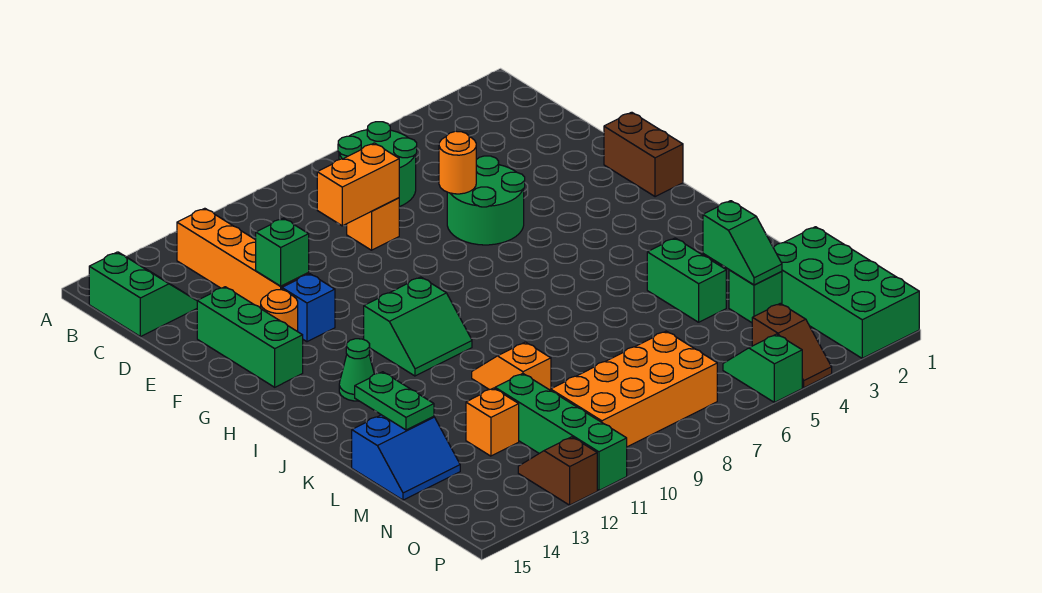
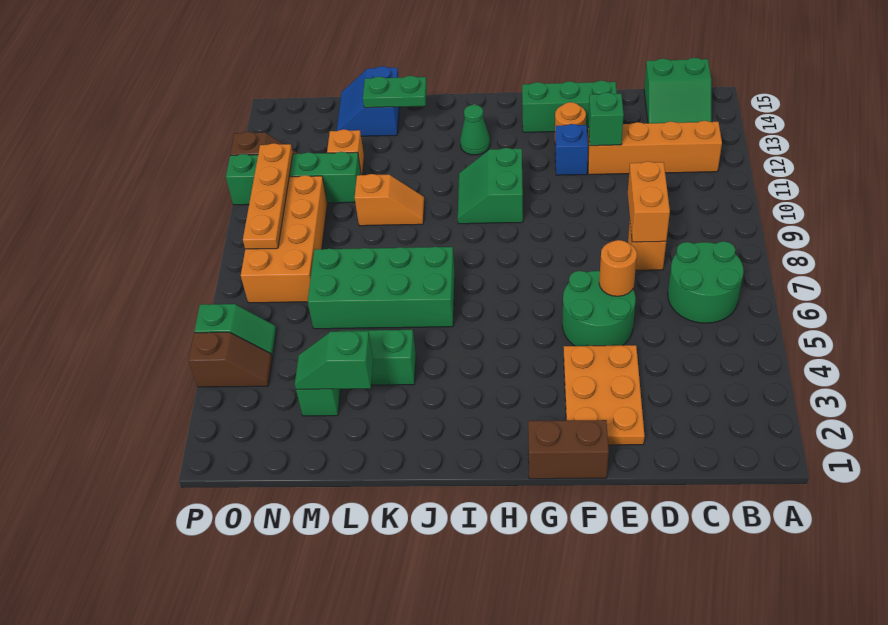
none -> orange 2x3 plate [564,345,645,445]
green 2x4 brick [774,227,919,358] -> green 2x4 brick moved to [308,247,455,329]
brown 1x2 slope [752,303,832,388] -> brown 1x2 slope turned to [188,332,272,387]
none -> orange 1x4 plate [243,143,293,249]

